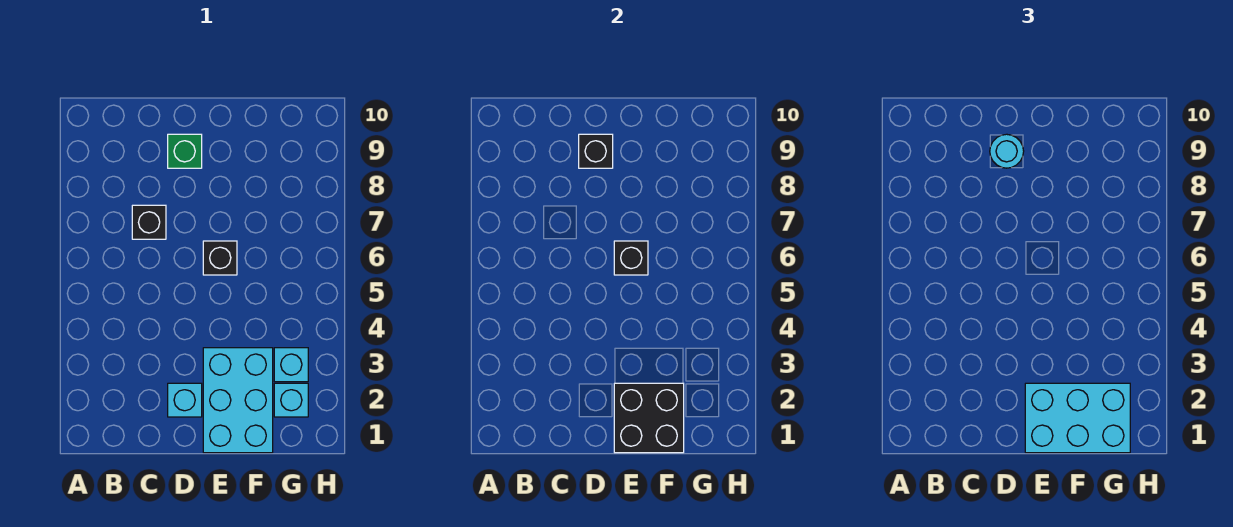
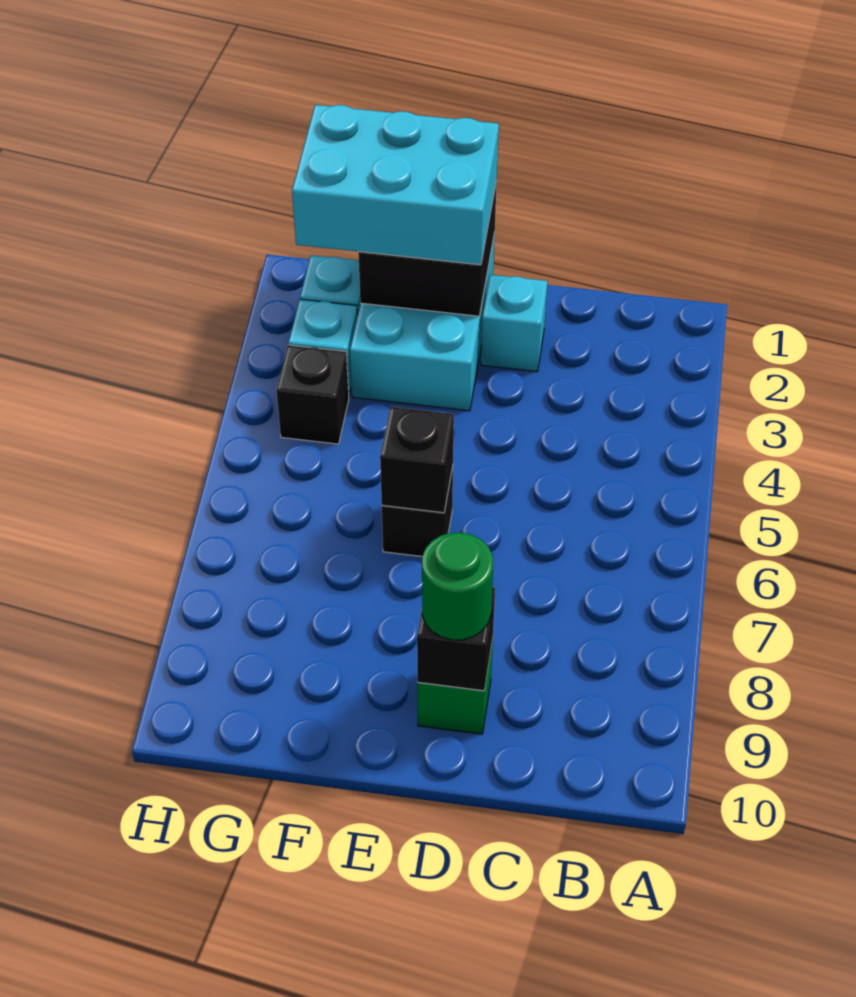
black 1x1 brick [132,205,166,239] -> black 1x1 brick moved to [276,345,349,444]
cyan 1x1 round brick [990,134,1024,168] -> green 1x1 round brick [422,532,493,640]

